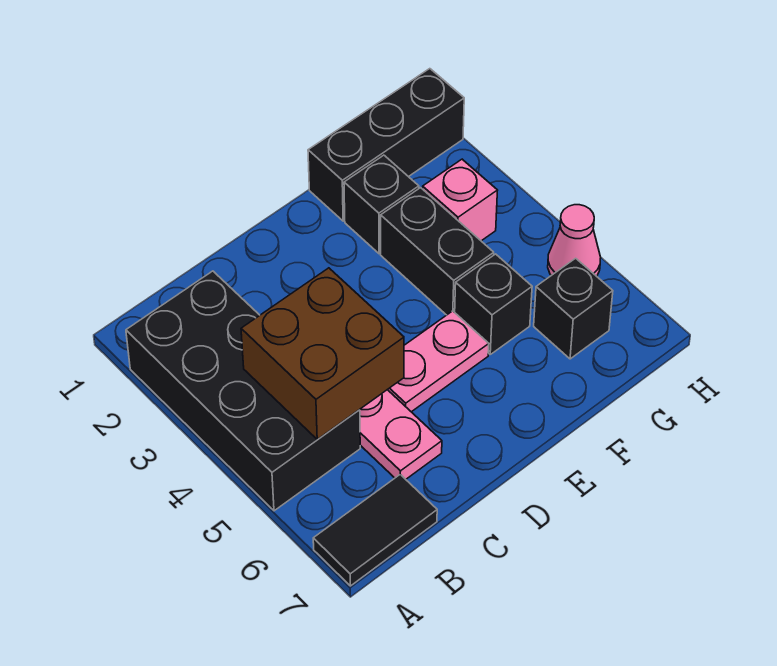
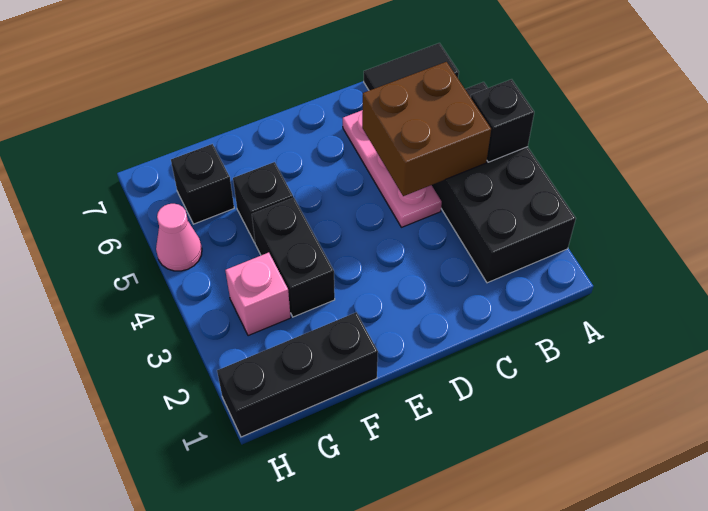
pink 1x2 plate [388,311,489,412] -> none
black 1x1 brick [344,155,419,254] -> black 1x1 brick moved to [471,79,534,162]

